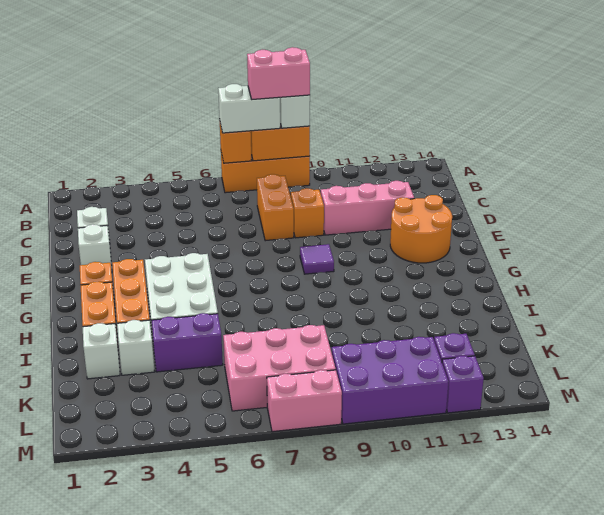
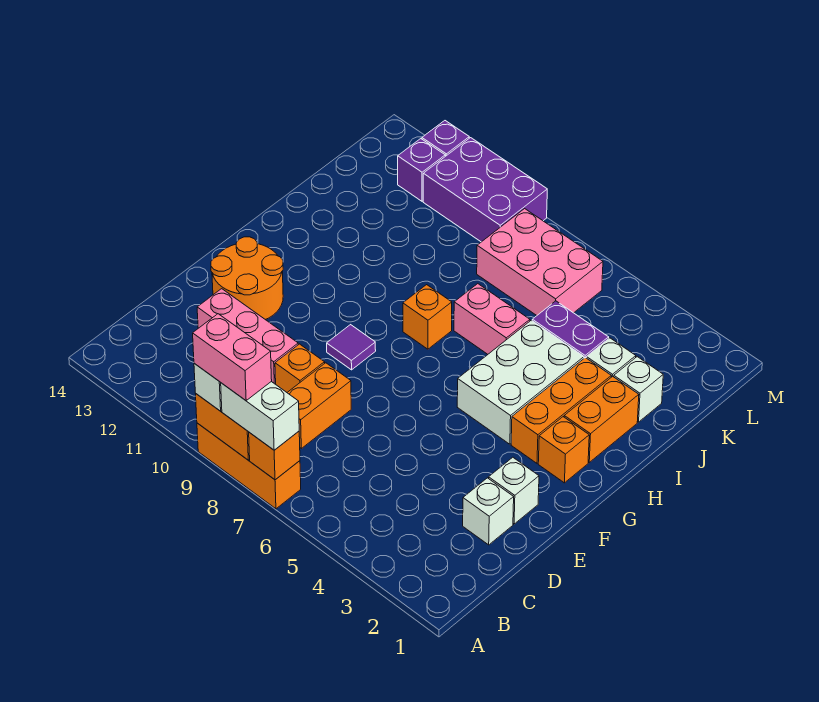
none -> orange 1x1 brick [403,285,452,349]
pink 1x2 brick [267,370,342,432] -> pink 1x2 brick moved to [454,284,530,354]

